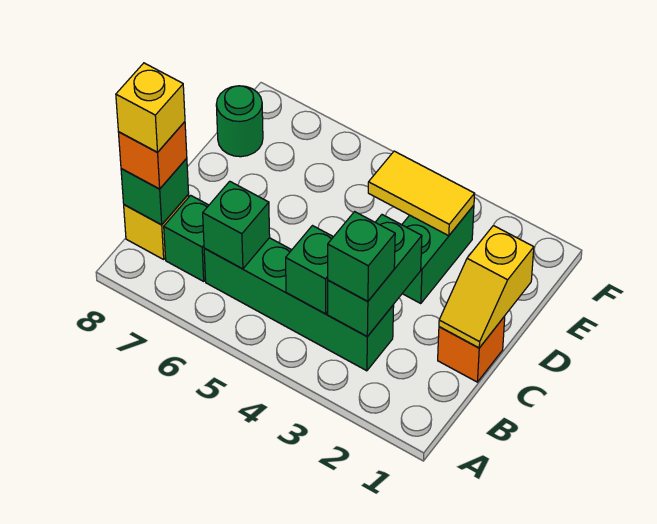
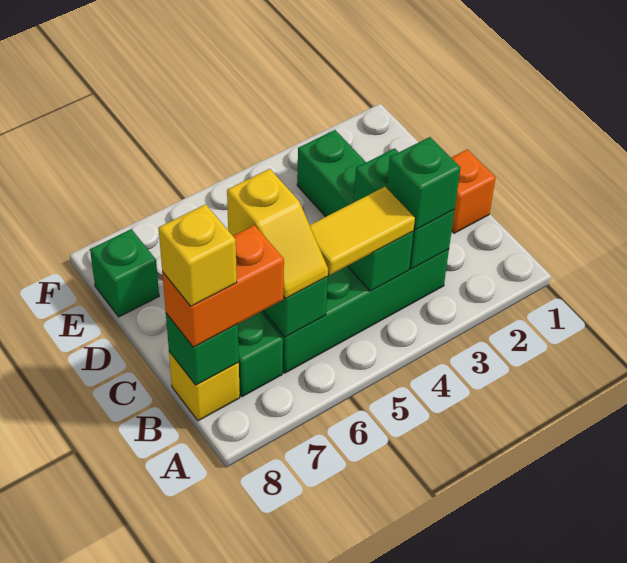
orange 1x1 brick [118,122,187,189] -> orange 1x2 brick [162,225,284,347]
yellow 1x2 slope [439,226,534,348] -> yellow 1x2 slope moved to [227,169,328,298]
yellow 1x2 tile [368,151,475,236] -> yellow 1x2 tile moved to [310,187,415,275]
green 1x1 round brick [216,86,263,157] -> green 1x1 brick [90,229,159,317]

